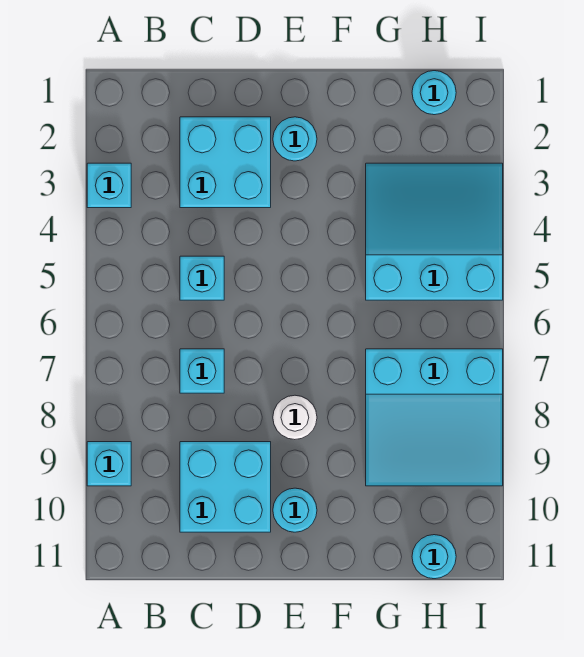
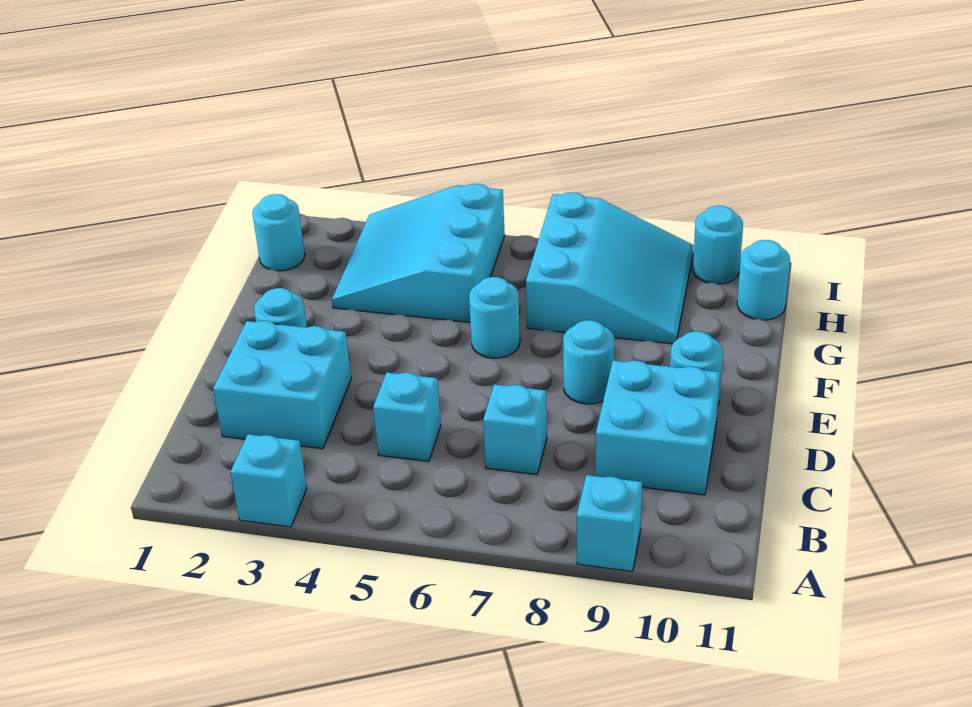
white 1x1 round brick [273,395,317,440] -> cyan 1x1 round brick [563,320,614,404]
none -> cyan 1x1 round brick [469,277,520,358]
none -> cyan 1x1 round brick [693,206,743,284]

